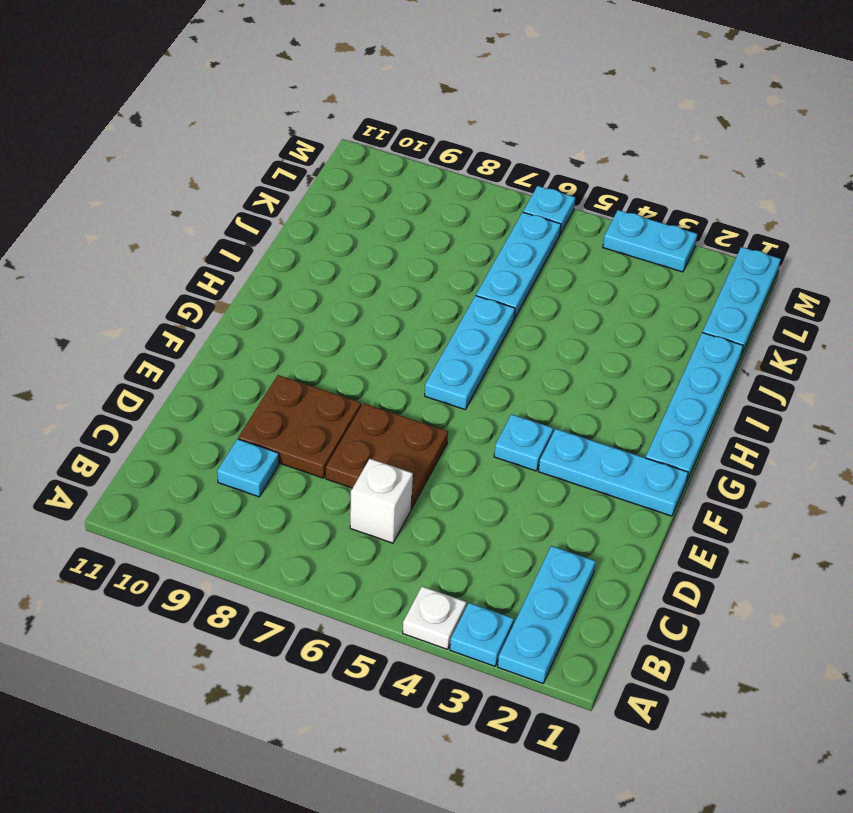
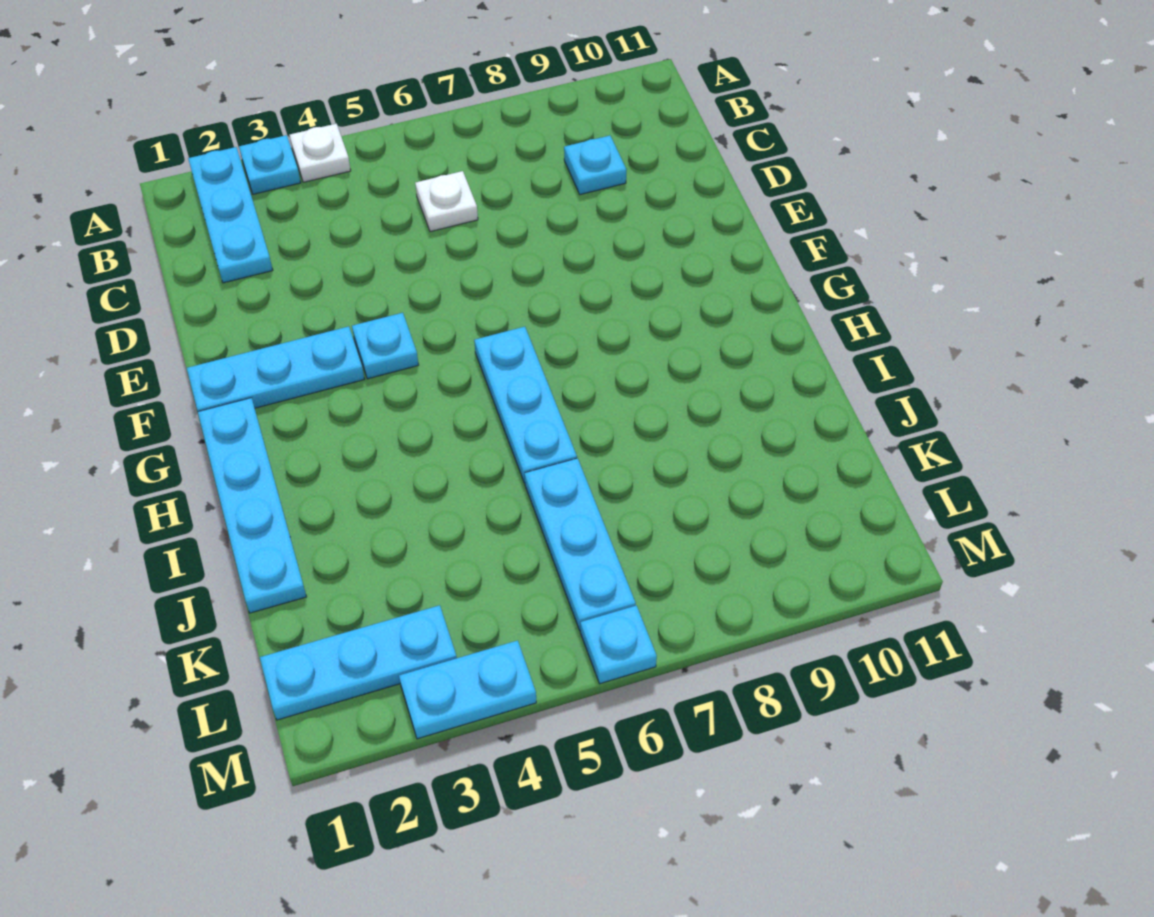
white 1x1 brick [350,459,413,543] -> white 1x1 plate [415,171,478,232]
brown 2x2 plate [326,403,448,508] -> none
brown 2x2 plate [238,375,361,478] -> none
cyan 1x3 plate [703,247,781,354] -> cyan 1x3 plate turned to [260,605,457,720]

